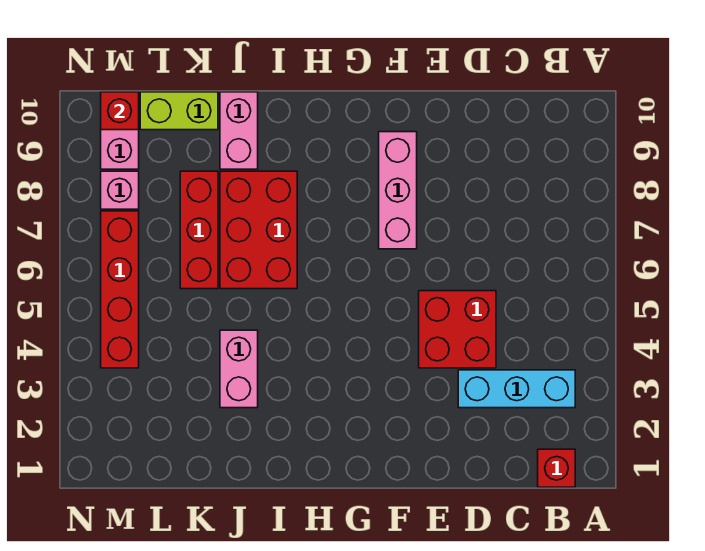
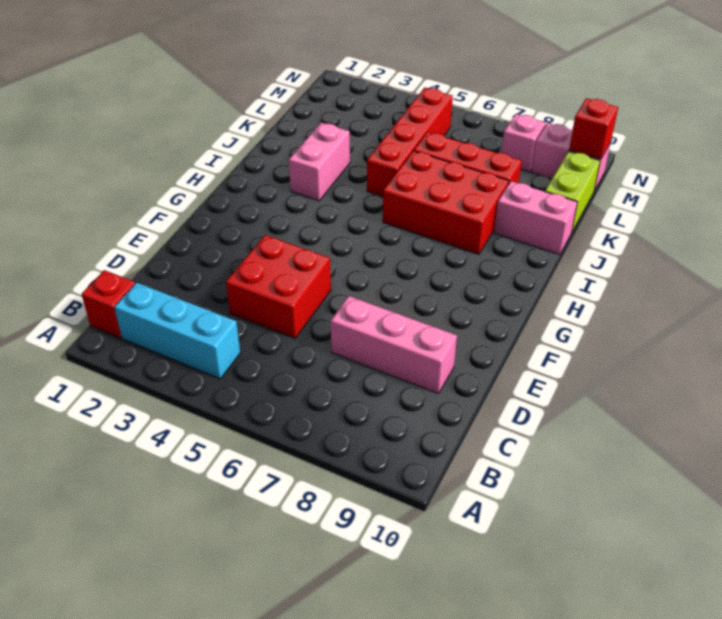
cyan 1x3 brick [458,370,575,408] -> cyan 1x3 brick turned to [114,282,240,379]
pink 1x3 brick [379,132,417,249] -> pink 1x3 brick moved to [331,296,457,394]
pink 1x2 brick [220,330,258,408] -> pink 1x2 brick turned to [289,123,350,201]
red 1x4 brick [101,211,139,368] -> red 1x4 brick turned to [367,88,453,197]

